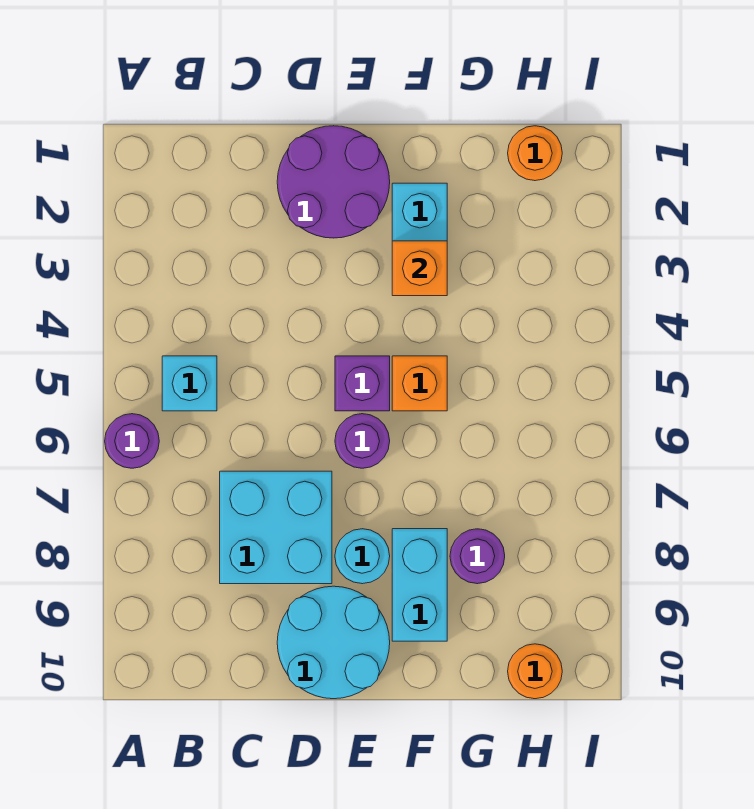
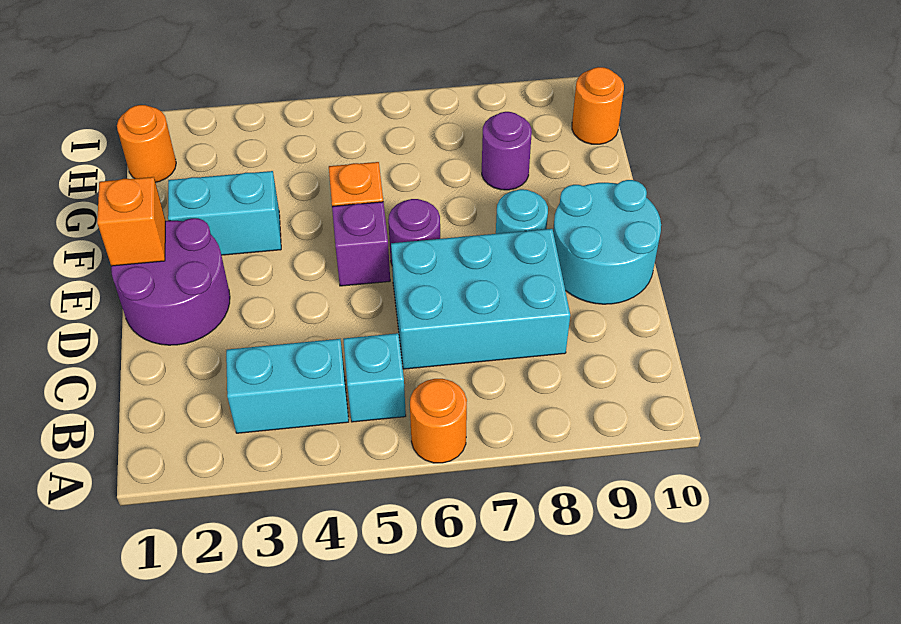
purple 1x1 round brick [105,414,159,468] -> orange 1x1 round brick [410,379,467,463]
cyan 2x2 brick [220,471,332,584] -> cyan 2x3 brick [391,229,570,369]
orange 1x1 brick [392,241,447,296] -> orange 1x1 brick moved to [97,177,165,266]
cyan 1x2 brick [392,529,447,641] -> cyan 1x2 brick moved to [226,339,349,433]

